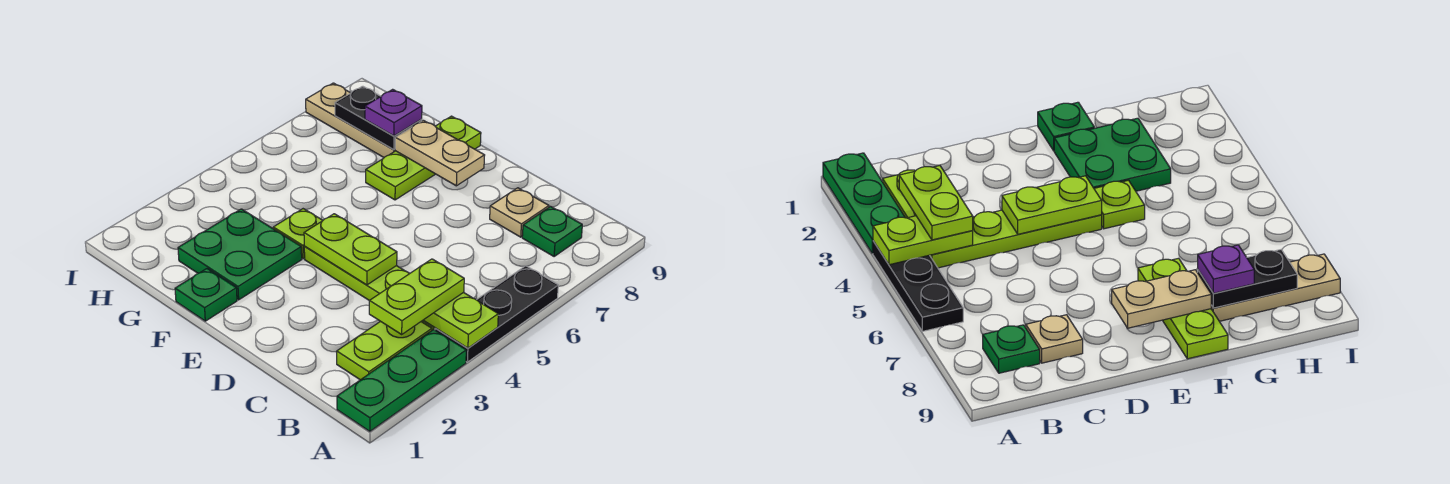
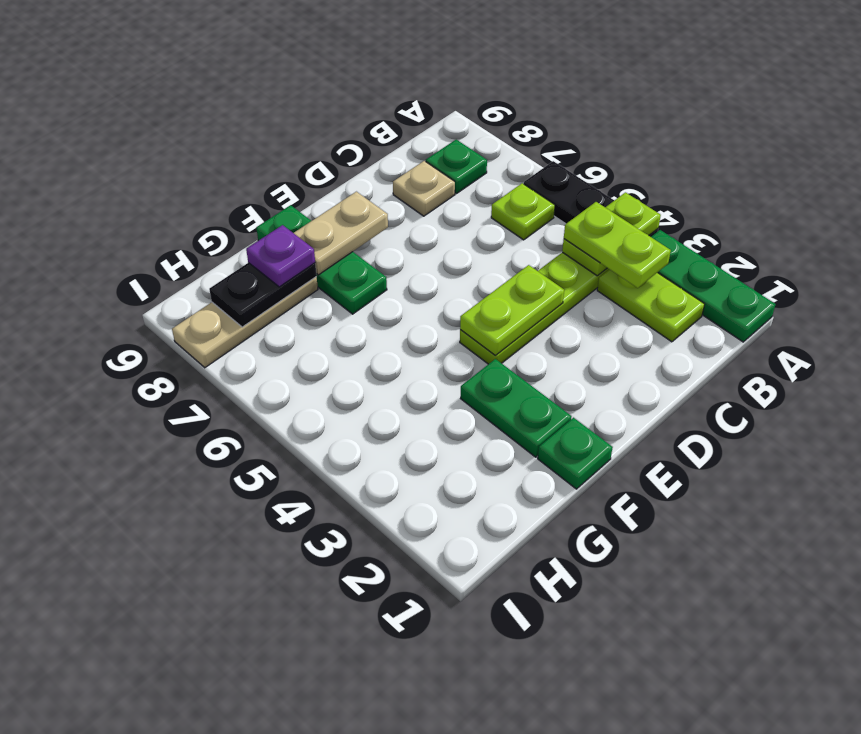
green 2x2 plate [178,209,302,300] -> green 1x2 plate [461,359,572,457]
lime 1x1 plate [273,209,323,259] -> lime 1x1 plate moved to [491,183,555,240]
lime 1x3 plate [366,116,481,200] -> green 1x3 plate [256,205,387,314]

